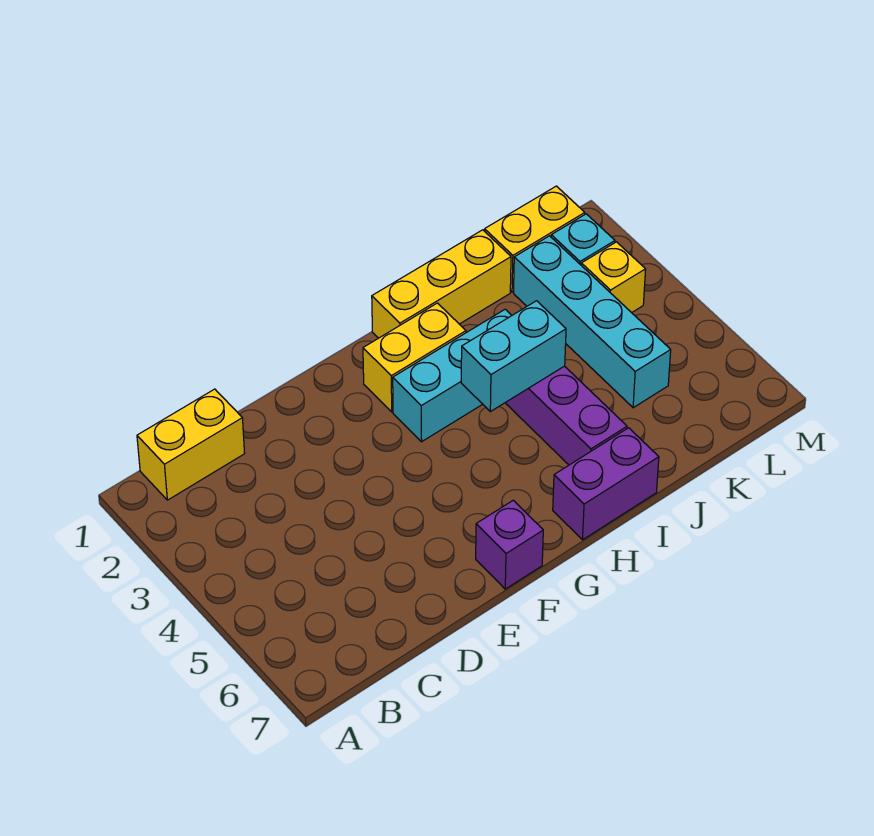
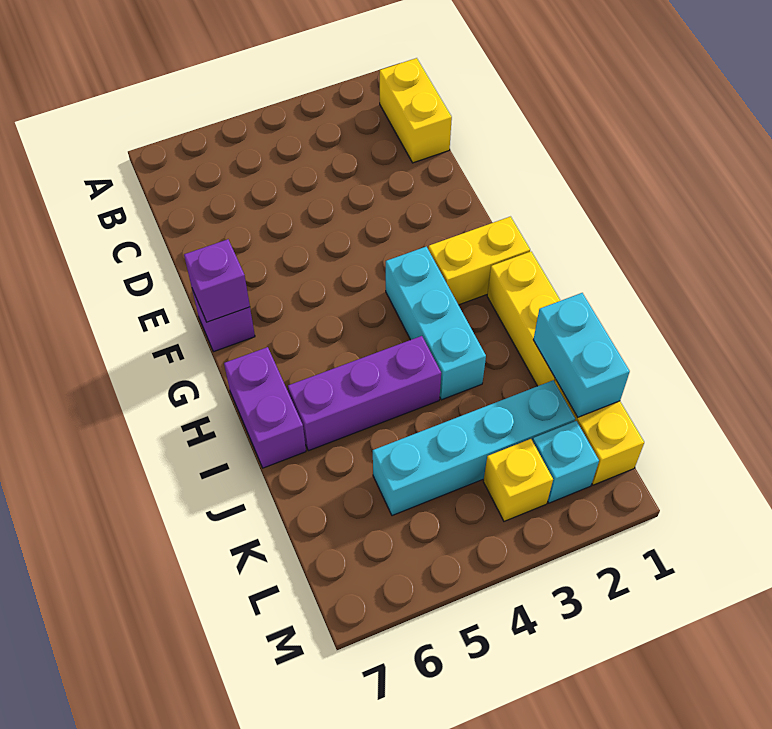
none -> purple 1x1 brick [184,239,250,322]
yellow 1x2 brick [363,303,466,412] -> yellow 1x2 brick turned to [428,217,530,305]
cyan 1x2 brick [461,301,566,412] -> cyan 1x2 brick moved to [533,293,630,417]

